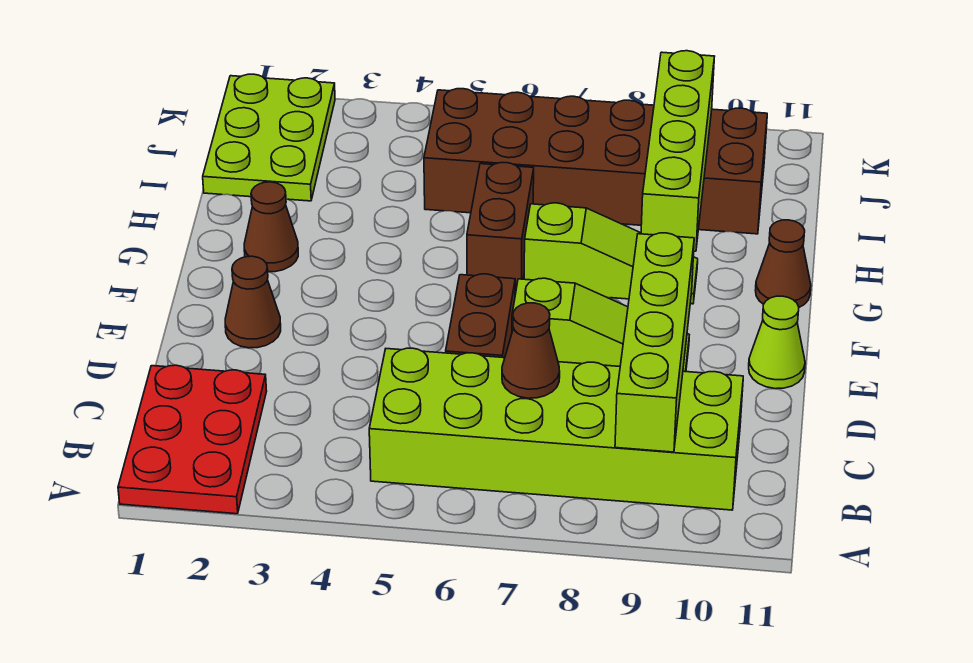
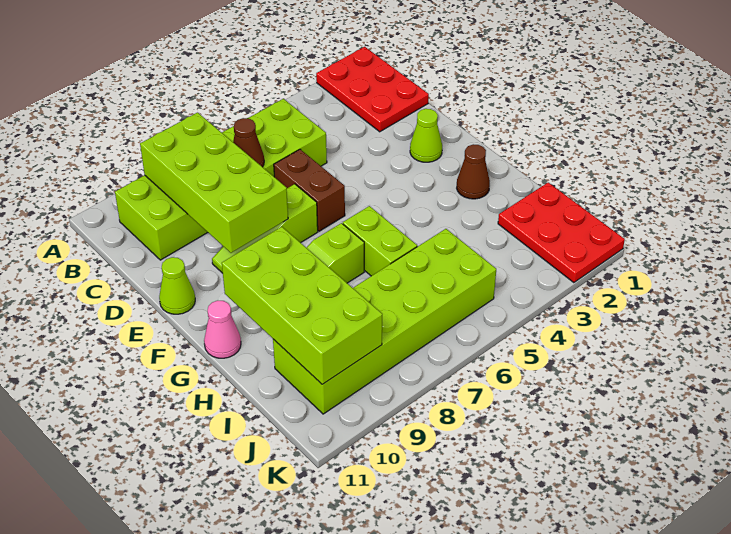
lime 1x4 brick [615,233,694,452] -> lime 2x4 brick [140,113,288,253]
brown 1x1 cone [225,256,281,348] -> lime 1x1 cone [410,109,442,162]
brown 1x2 brick [467,163,534,291] -> lime 1x2 brick [343,206,417,276]
lime 1x4 brick [641,51,715,251] -> lime 2x4 brick [222,227,382,384]
brown 1x1 cone [755,220,811,307] -> pink 1x1 cone [204,301,241,358]
lime 2x3 plate [203,74,335,201] -> red 2x3 plate [498,183,625,283]
brown 2x6 brick [424,89,767,234] -> lime 2x6 brick [273,229,496,414]

